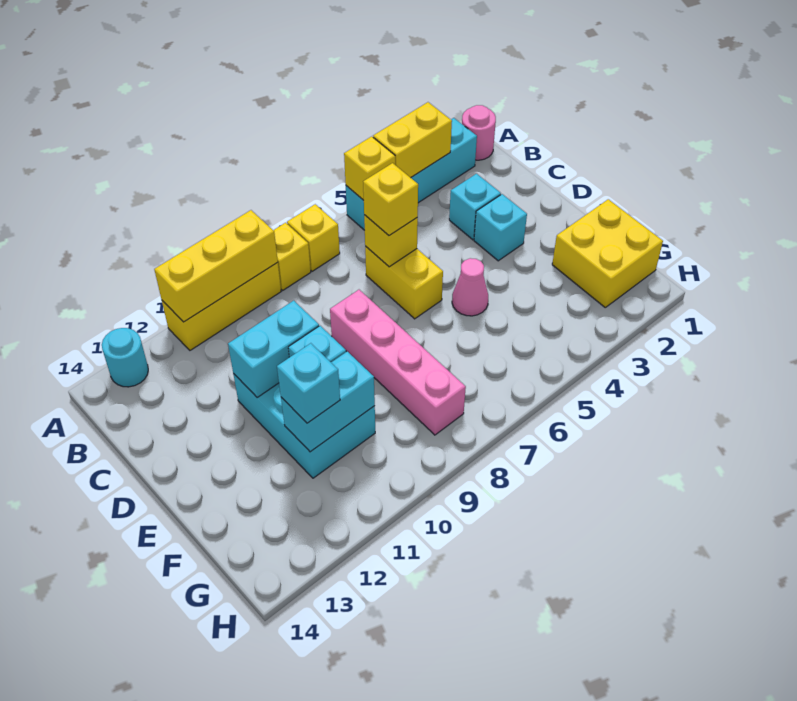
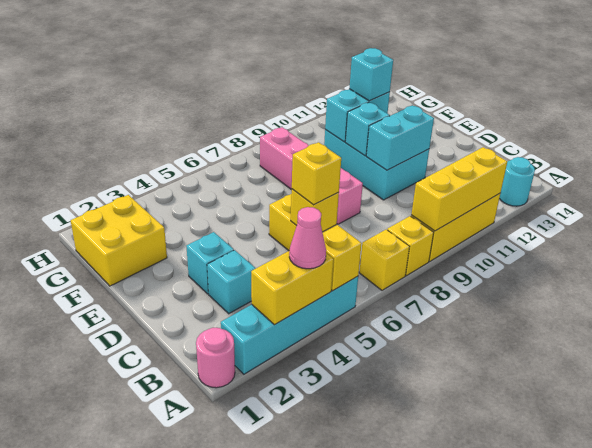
pink 1x1 cone [452,258,488,316] -> pink 1x1 cone moved to [289,207,326,269]

